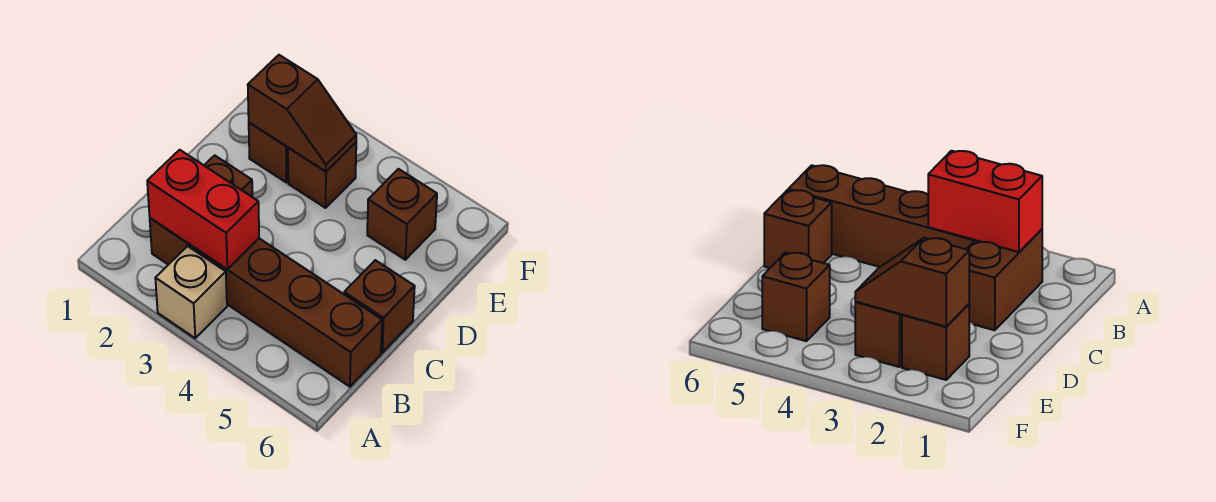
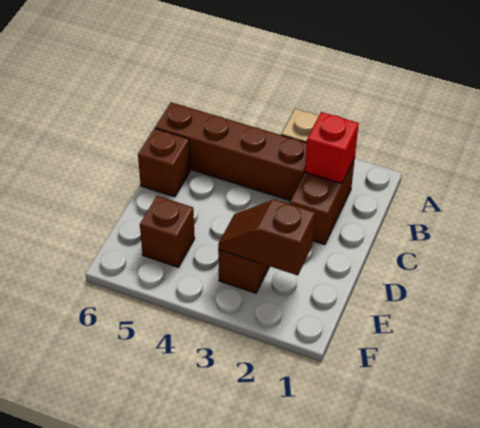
red 1x2 brick [147,150,259,269] -> red 1x1 brick [305,112,359,184]
brown 1x1 brick [249,123,288,182] -> none

